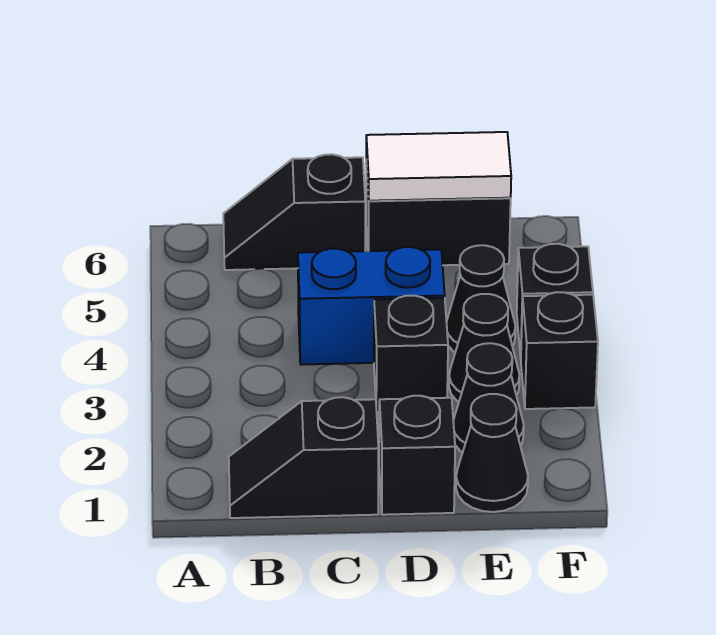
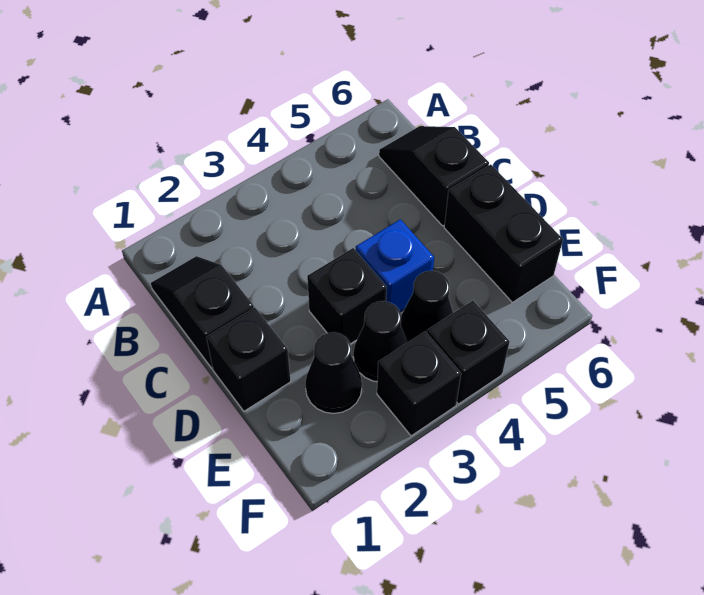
blue 1x2 brick [298,247,445,365] -> blue 1x1 brick [356,219,434,312]
white 1x2 tile [366,132,511,201] -> none
black 1x1 cone [456,394,528,512] -> none

